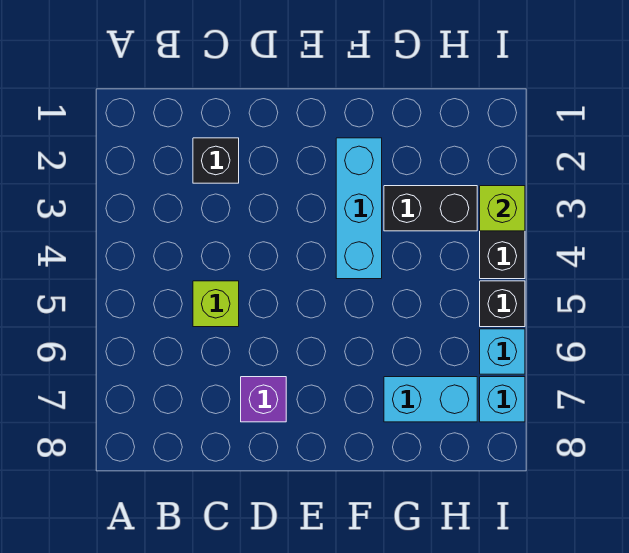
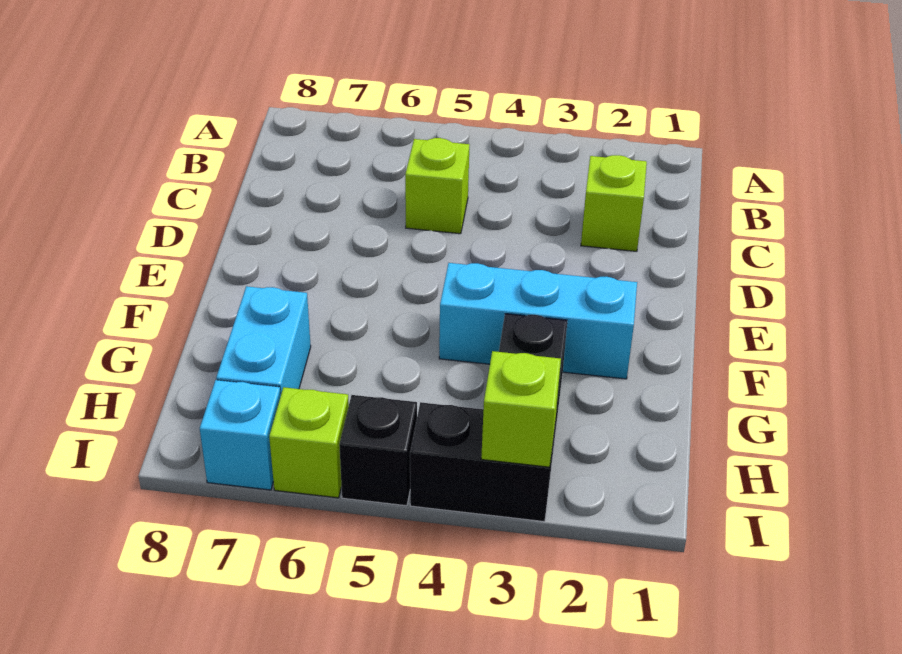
black 1x1 brick [193,138,239,183] -> lime 1x1 brick [581,155,647,251]
purple 1x1 brick [241,377,286,422] -> none
cyan 1x1 brick [480,329,525,374] -> lime 1x1 brick [269,387,349,498]

